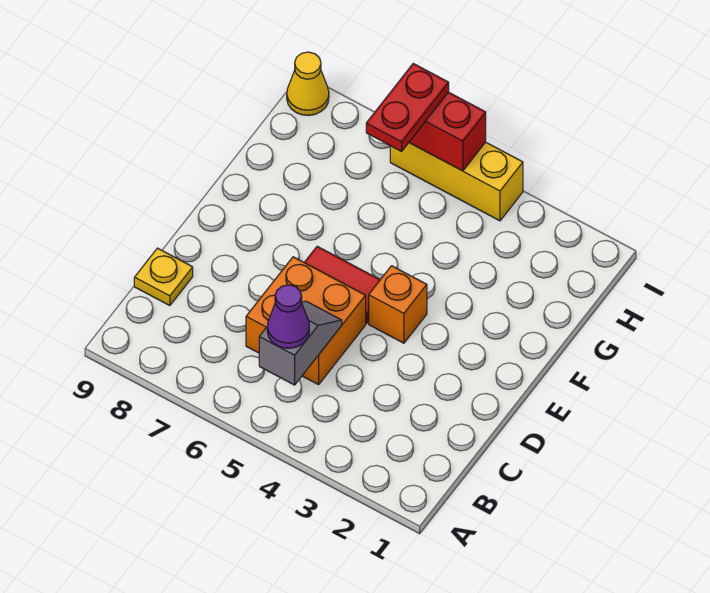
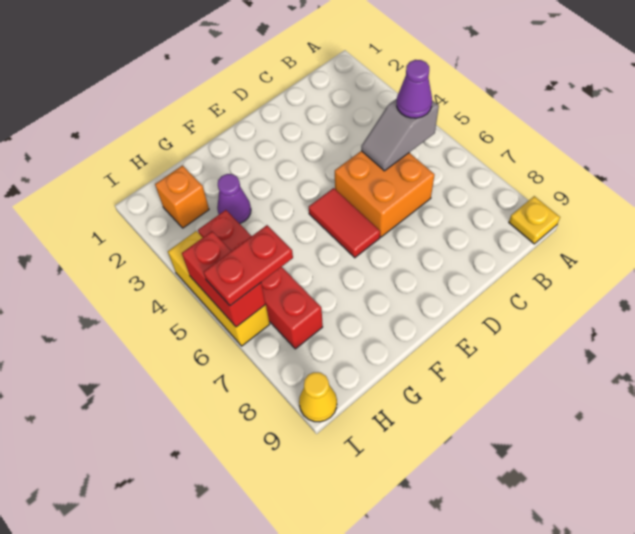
yellow 1x1 plate [134,248,193,306] -> yellow 1x1 plate moved to [509,196,560,244]
orange 1x1 brick [369,266,427,343] -> orange 1x1 brick moved to [155,165,209,228]
none -> purple 1x1 cone [217,174,251,224]
none -> red 1x4 brick [198,210,323,349]

